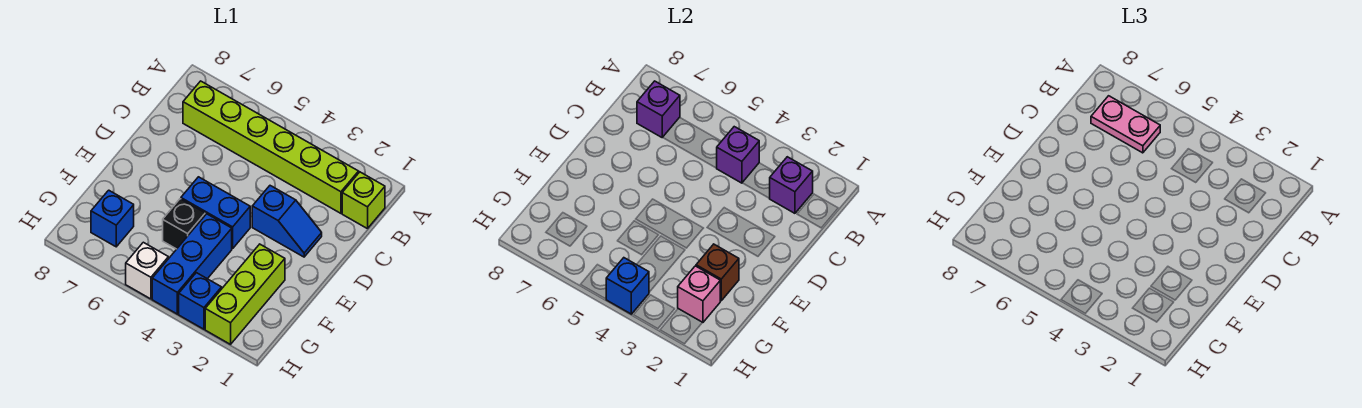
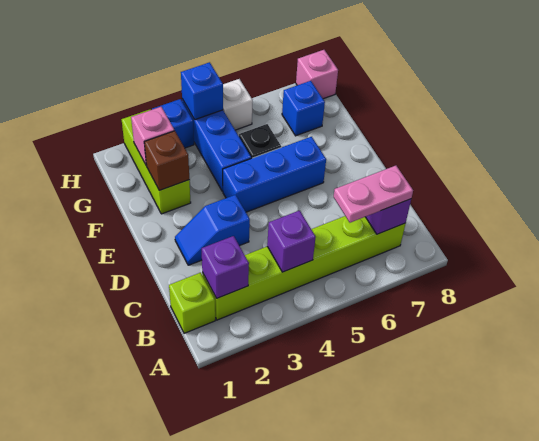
blue 1x2 brick [181,177,250,249] -> blue 1x3 brick [223,137,326,212]
none -> pink 1x1 brick [296,50,338,99]

